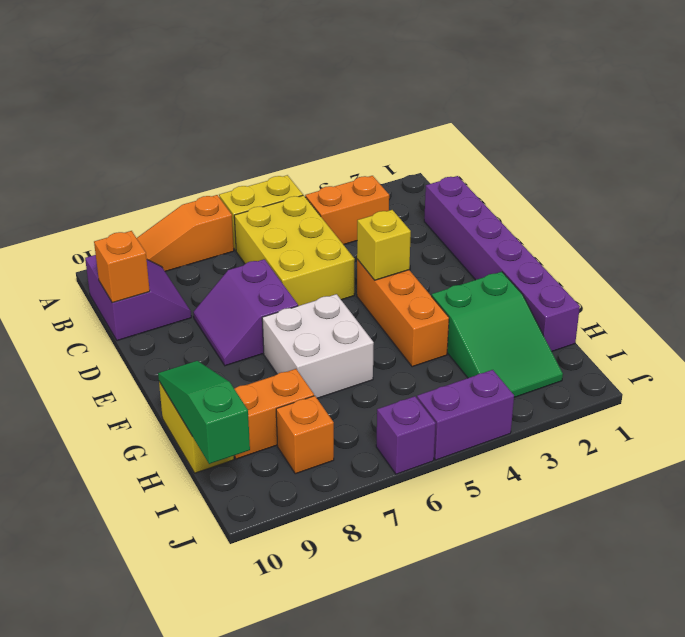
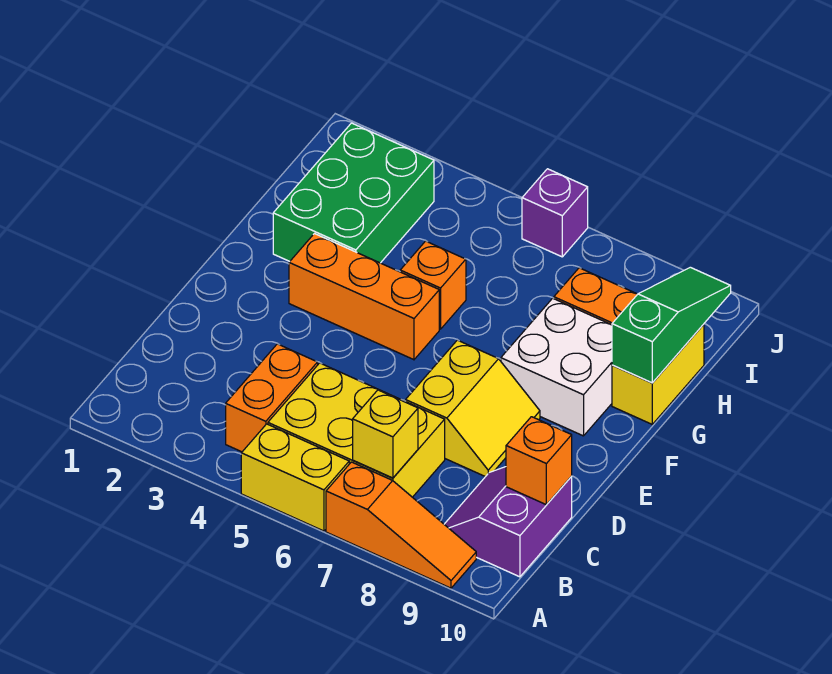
orange 1x2 brick [305,176,389,245] -> orange 1x2 brick turned to [226,344,318,452]
yellow 2x3 brick [234,195,355,306] -> yellow 2x3 brick turned to [268,363,445,497]
purple 1x6 brick [424,176,580,351] -> none
purple 2x2 slope [193,259,298,366] -> yellow 2x2 slope [406,340,540,477]
orange 1x3 brick [357,259,449,367] -> orange 1x3 brick turned to [289,234,439,360]
yellow 1x1 brick [357,210,411,280] -> yellow 1x1 brick moved to [353,390,418,478]
white 2x2 brick [262,294,374,398] -> white 2x2 brick moved to [501,298,612,436]
green 2x3 slope [432,272,563,397] -> green 2x3 brick [273,123,434,263]
green 1x3 slope [158,361,250,464] -> green 1x3 slope turned to [612,267,731,383]
orange 1x1 brick [276,396,334,474] -> orange 1x1 brick moved to [400,241,466,329]
purple 1x2 brick [417,370,514,460] -> none

